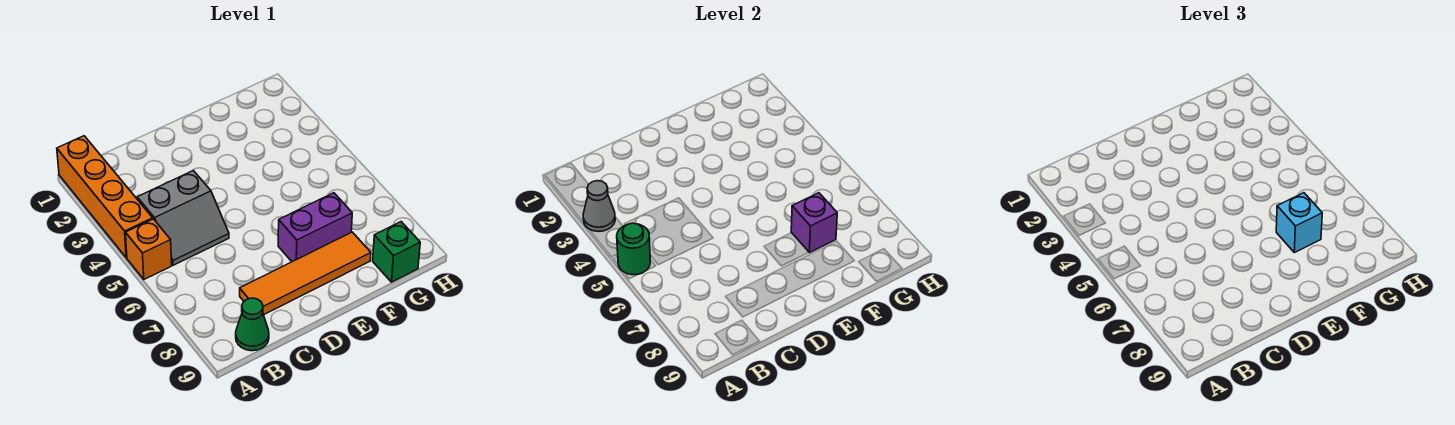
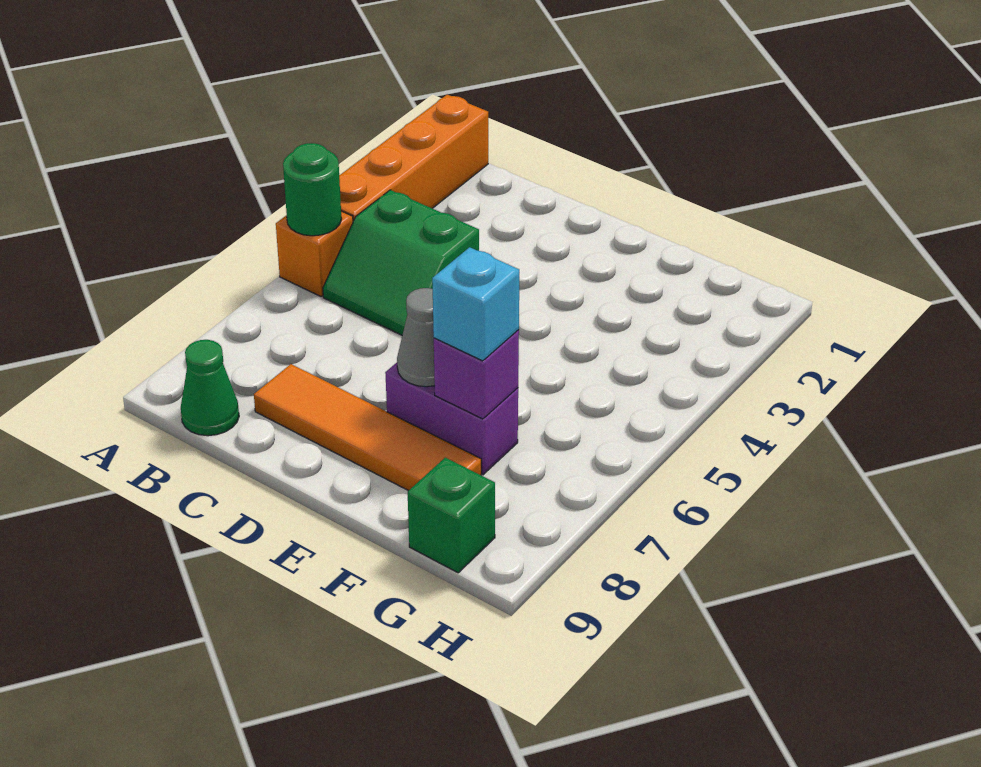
grey 1x1 cone [583,181,615,231] -> grey 1x1 cone moved to [397,288,435,387]
grey 2x2 slope [137,171,229,265] -> green 2x2 slope [323,190,479,335]

